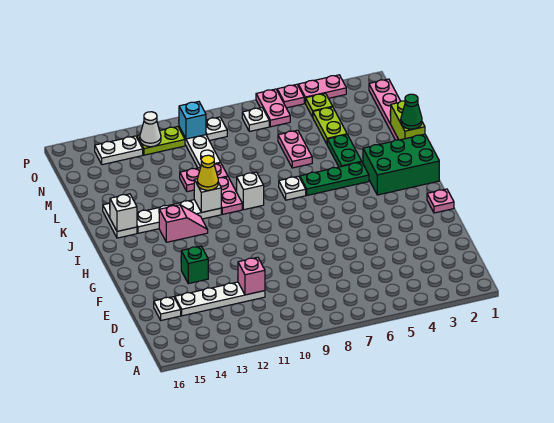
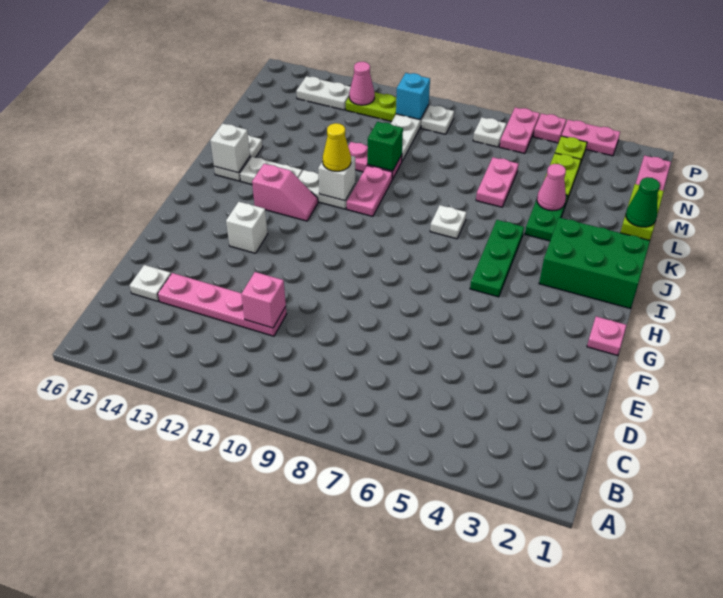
white 1x4 plate [175,282,265,316] -> pink 1x4 plate [158,273,286,336]
green 1x1 brick [181,246,208,284] -> green 1x1 brick moved to [367,122,403,171]
green 1x3 plate [300,162,369,195] -> green 1x3 plate turned to [470,220,524,297]
white 1x1 brick [236,172,264,210] -> white 1x1 brick moved to [226,202,267,253]
none -> pink 1x1 cone [537,164,566,211]
white 1x1 cone [140,112,161,147] -> pink 1x1 cone [349,62,375,105]

